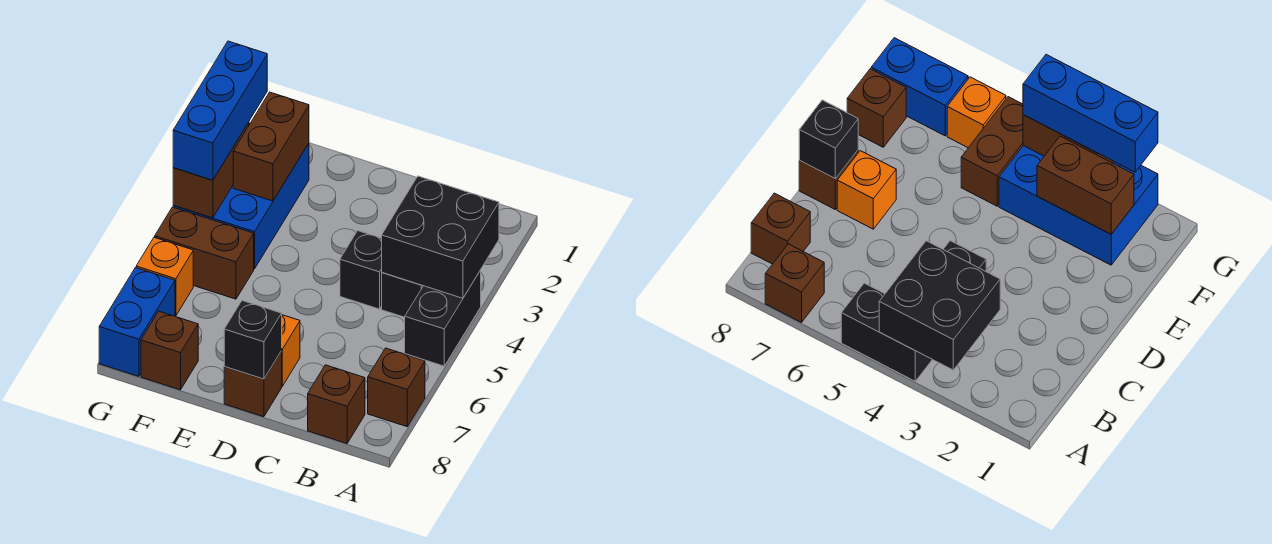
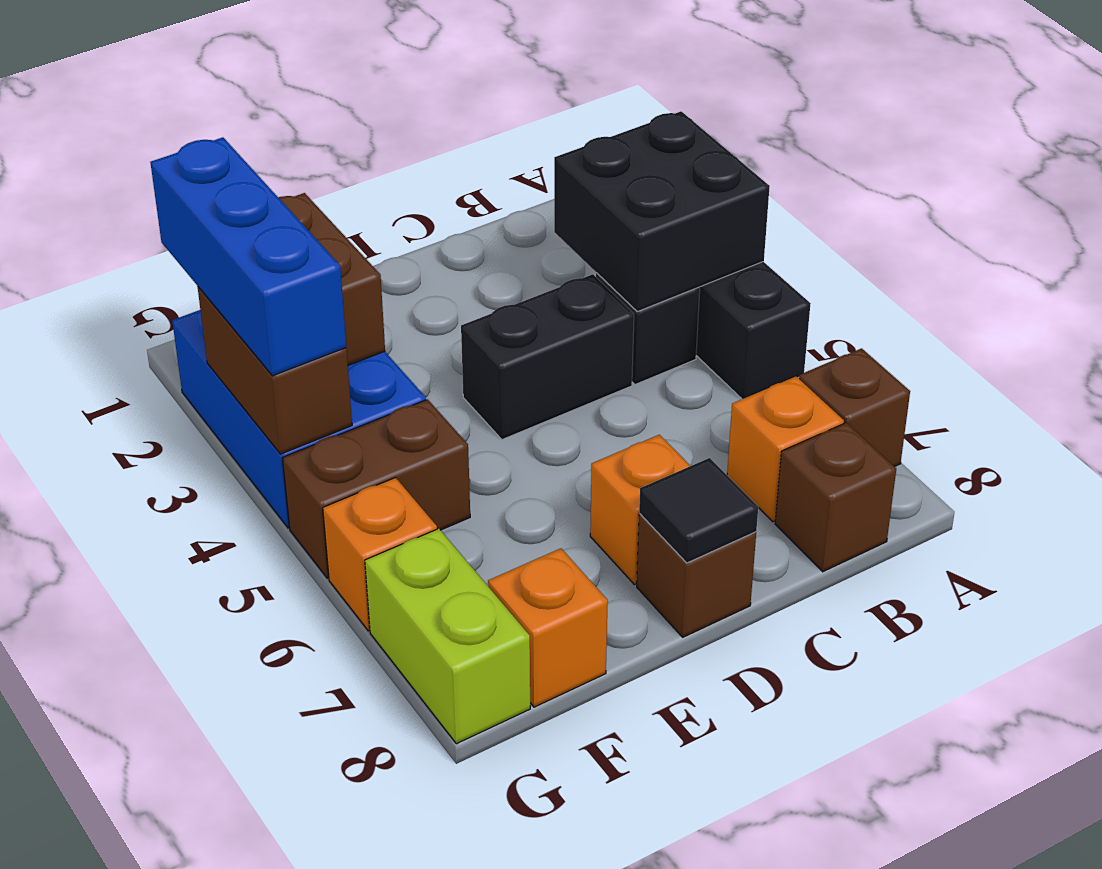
none -> orange 1x1 brick [727,377,844,522]
black 1x1 brick [340,231,382,309] -> black 1x2 brick [461,274,634,440]
black 1x1 brick [224,301,282,379] -> black 1x1 tile [639,458,758,563]
brown 1x1 brick [141,311,198,390] -> orange 1x1 brick [488,548,608,707]
blue 1x2 brick [99,268,175,376] -> lime 1x2 brick [365,529,530,744]

